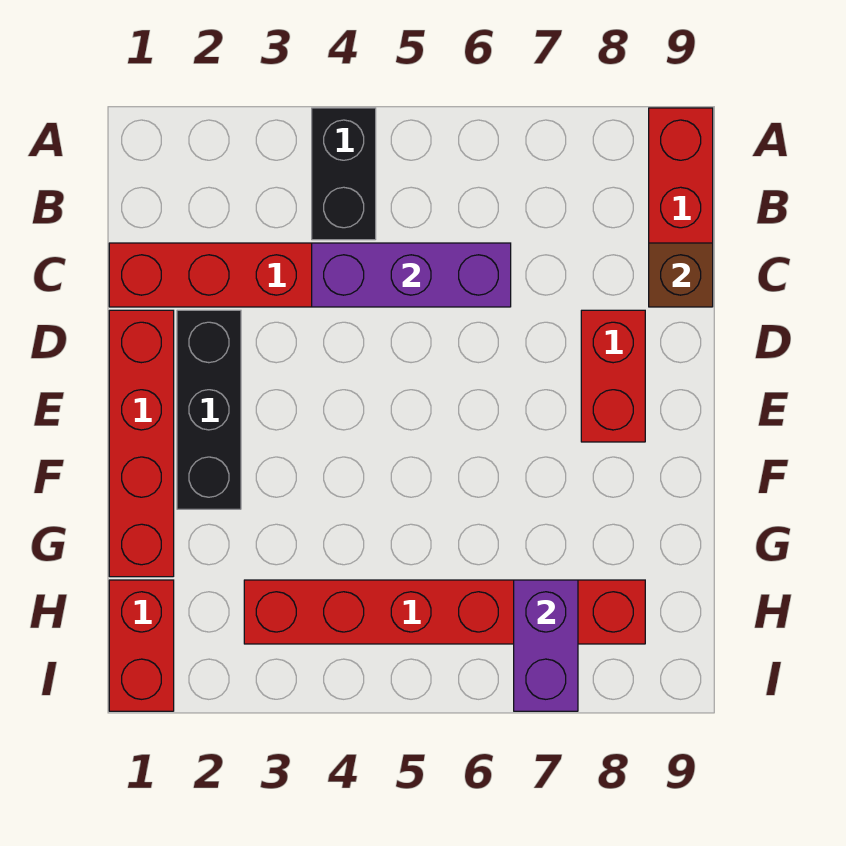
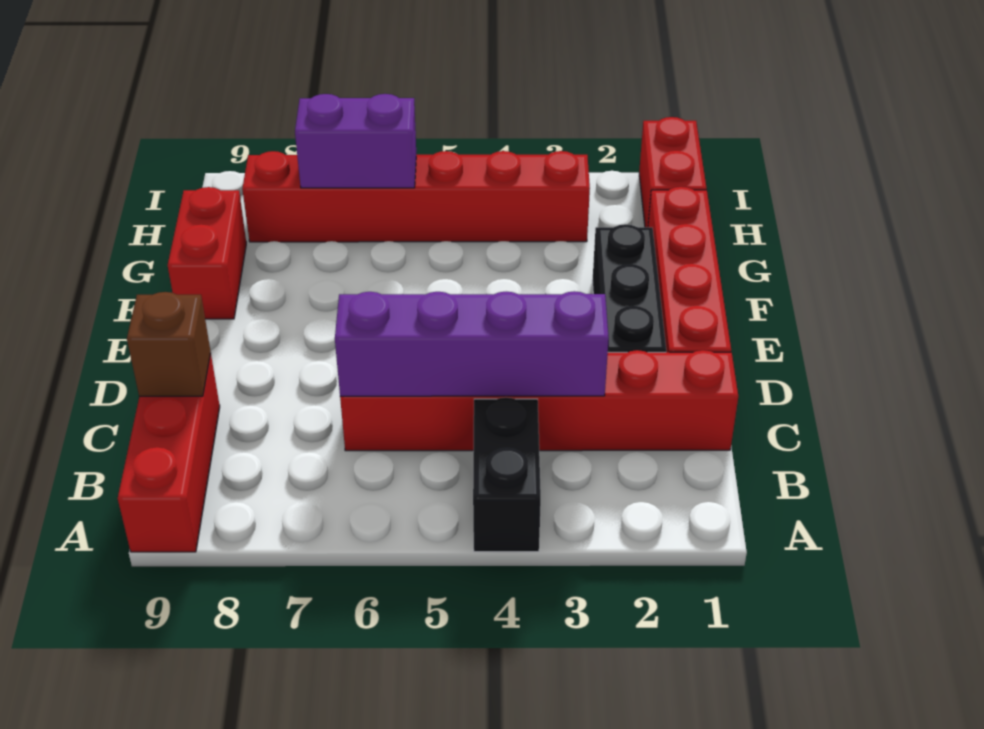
purple 1x3 brick [312,243,511,307] -> purple 1x4 brick [335,291,609,396]
red 1x2 brick [581,310,645,442] -> red 1x2 brick moved to [168,187,246,319]
purple 1x2 brick [514,580,578,711] -> purple 1x2 brick turned to [295,94,416,188]

